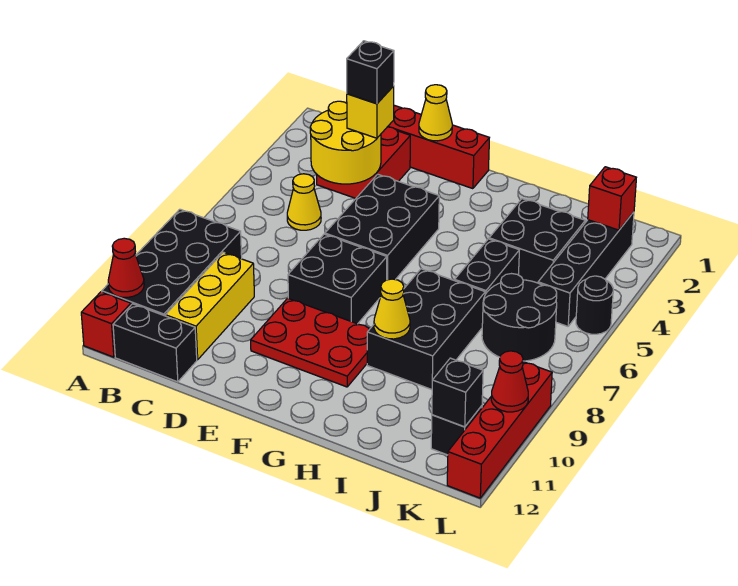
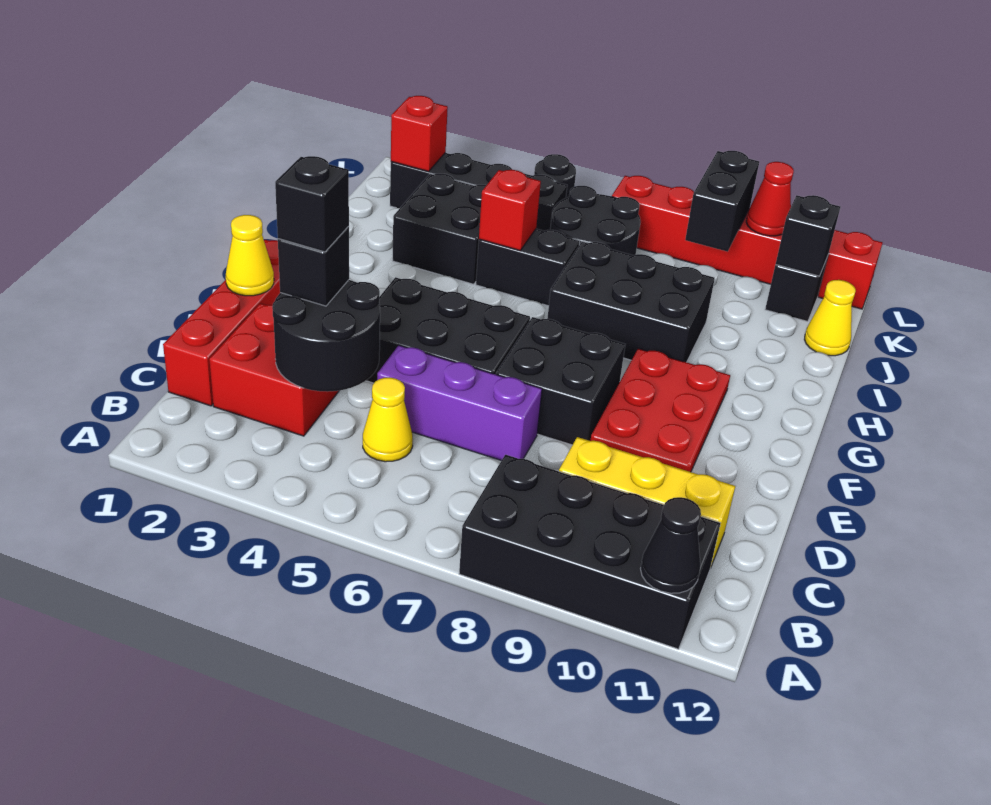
red 1x1 cone [108,238,144,297] -> black 1x1 cone [641,497,701,593]
red 1x1 brick [81,292,131,357] -> red 1x1 brick moved to [479,170,541,250]
black 1x2 brick [113,304,197,382] -> black 1x2 brick moved to [685,151,759,252]
yellow 2x2 round brick [310,101,381,184] -> black 2x2 round brick [272,280,380,392]
yellow 1x1 brick [347,86,394,138] -> black 1x1 brick [278,226,349,306]
none -> purple 1x3 brick [377,345,542,461]
yellow 1x1 cone [374,279,410,339] -> yellow 1x1 cone moved to [804,280,856,356]
red 1x4 brick [447,362,552,498] -> red 1x6 brick [612,176,882,309]

